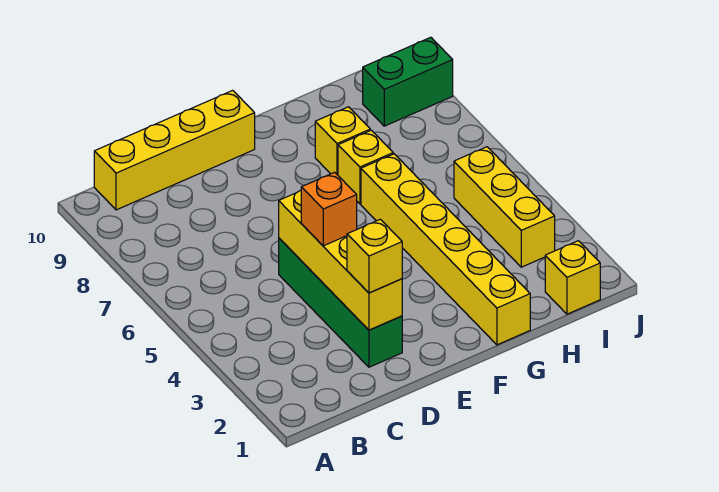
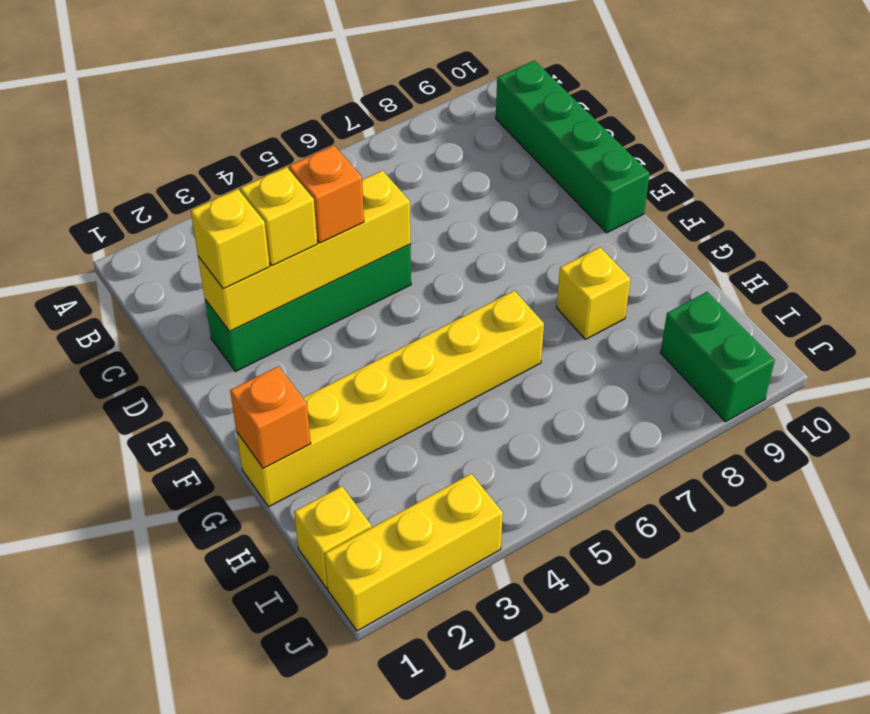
yellow 1x4 brick [94,90,255,210] -> green 1x4 brick [496,61,650,233]
none -> orange 1x1 brick [230,366,311,468]
yellow 1x1 brick [338,130,393,204] -> yellow 1x1 brick moved to [240,167,317,266]
yellow 1x3 brick [454,147,555,267] -> yellow 1x3 brick moved to [324,474,503,631]

